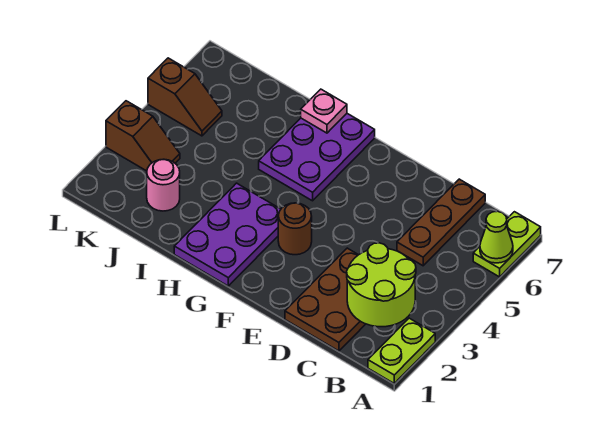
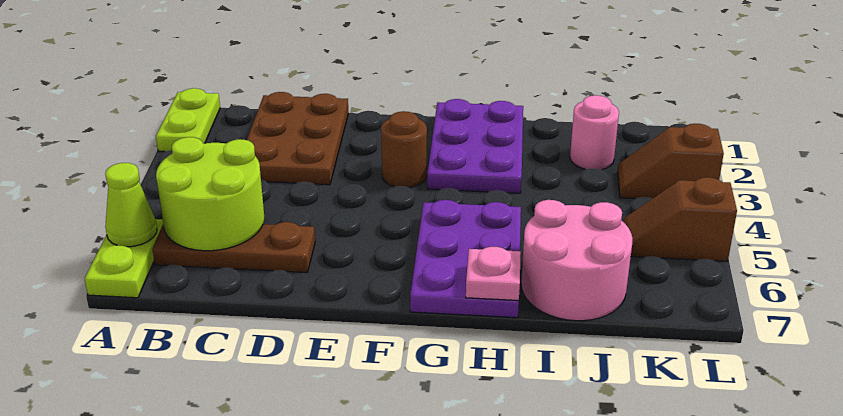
lime 2x2 round brick [347,243,416,327] -> lime 2x2 round brick moved to [156,137,264,251]
brown 1x3 plate [397,179,485,266] -> brown 1x3 plate turned to [152,222,315,273]
none -> pink 2x2 round brick [521,200,633,321]

